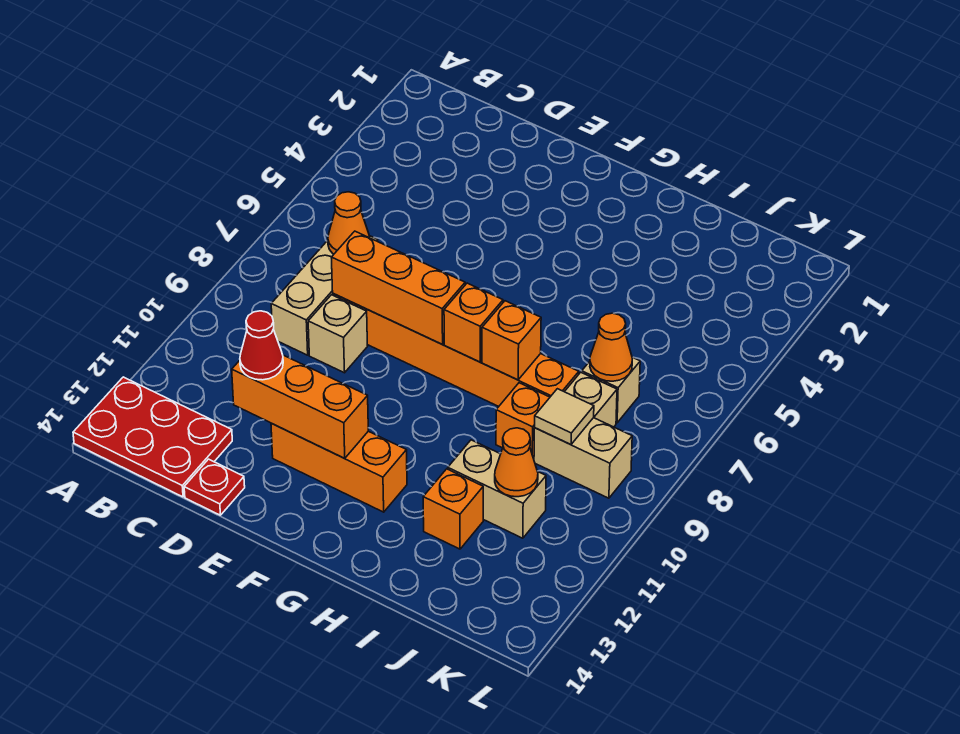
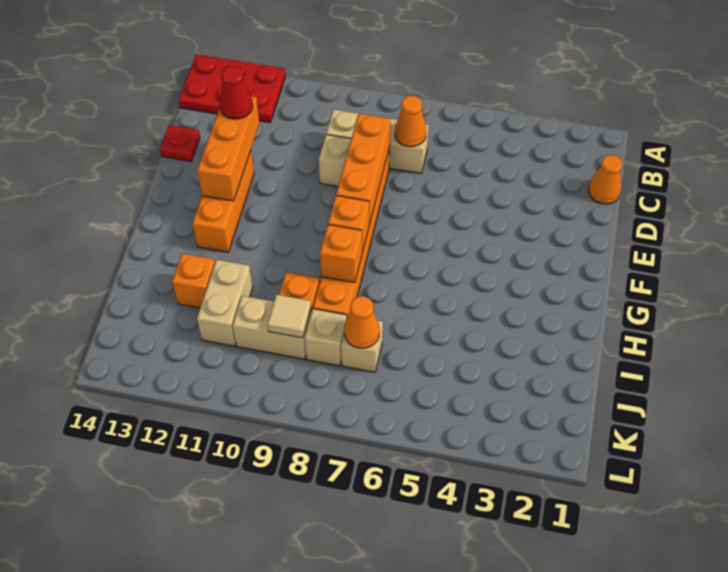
red 2x3 plate [73,377,232,497] -> red 2x3 plate turned to [179,54,286,123]
tan 1x2 brick [534,418,632,498] -> tan 1x2 brick turned to [233,296,311,359]
orange 1x1 cone [495,428,538,497] -> orange 1x1 cone moved to [589,155,623,204]

